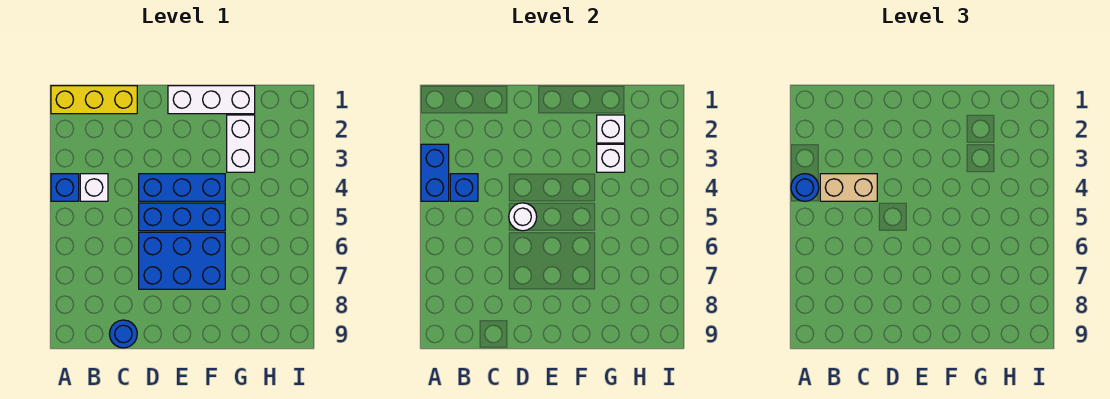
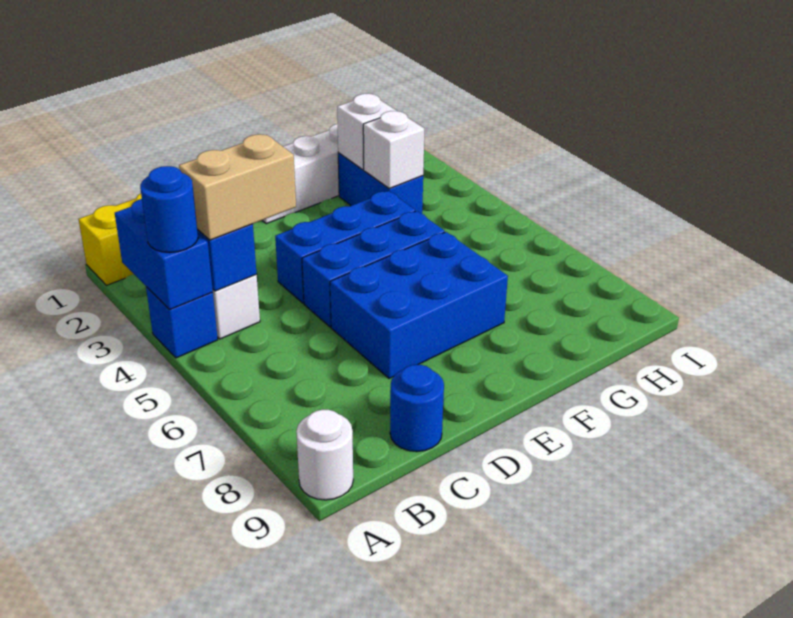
white 1x1 round brick [509,203,537,231] -> white 1x1 round brick moved to [296,410,353,500]
white 1x2 brick [227,115,255,172] -> blue 1x2 brick [338,153,423,214]

